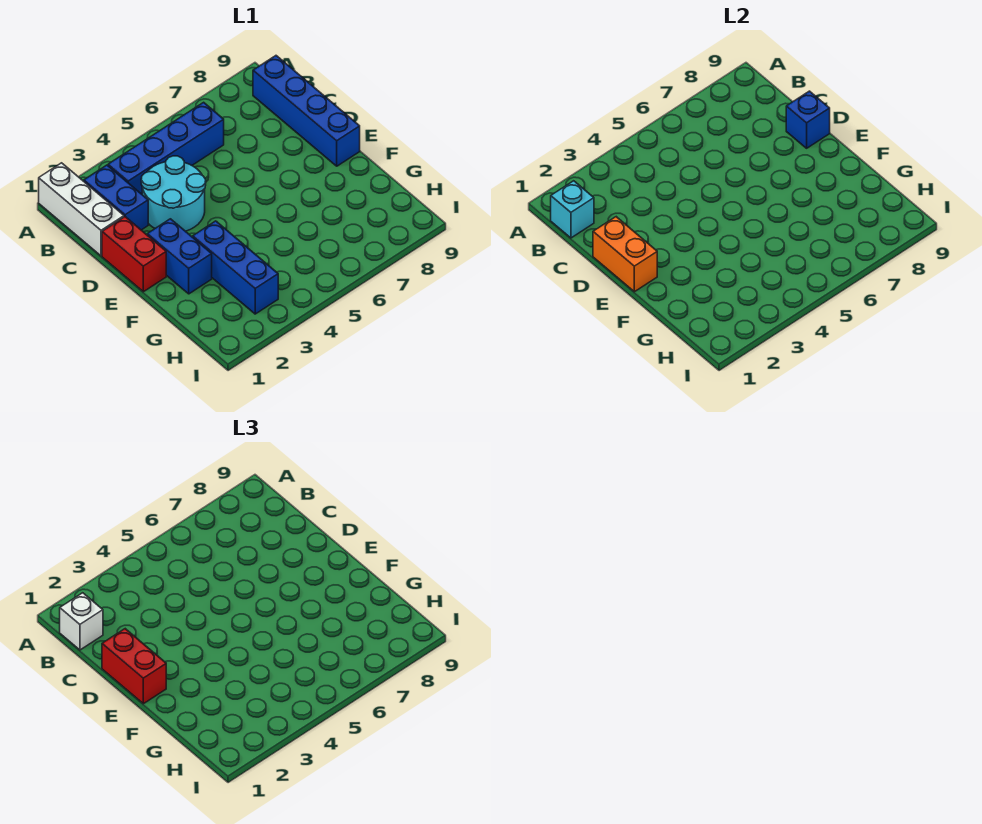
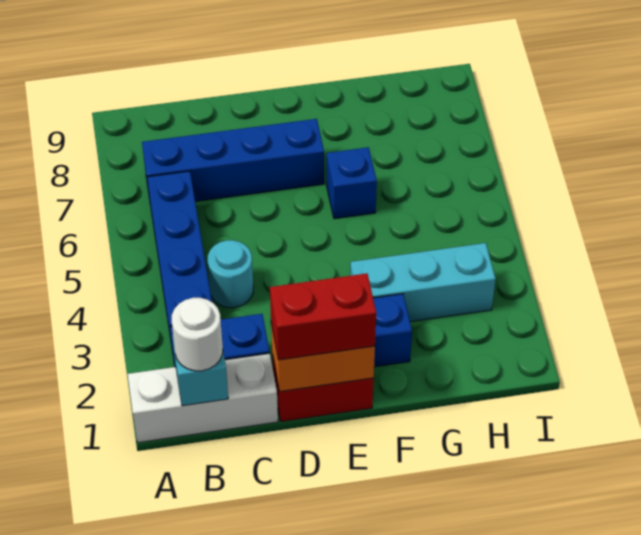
white 1x1 brick [60,593,103,650] -> white 1x1 round brick [172,298,223,371]
blue 1x4 brick [253,56,360,166] -> blue 1x4 brick moved to [142,119,324,202]
cyan 2x2 round brick [141,156,206,231] -> cyan 1x1 round brick [208,240,253,308]
blue 1x1 brick [786,91,830,148] -> blue 1x1 brick moved to [326,147,377,219]
blue 1x3 brick [193,221,278,314] -> cyan 1x3 brick [350,243,496,322]

